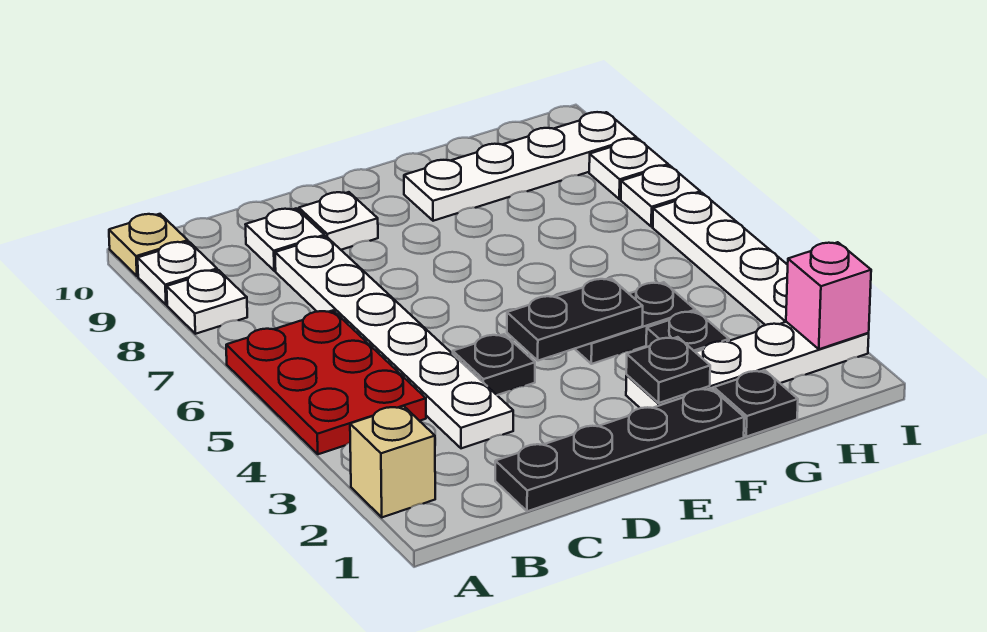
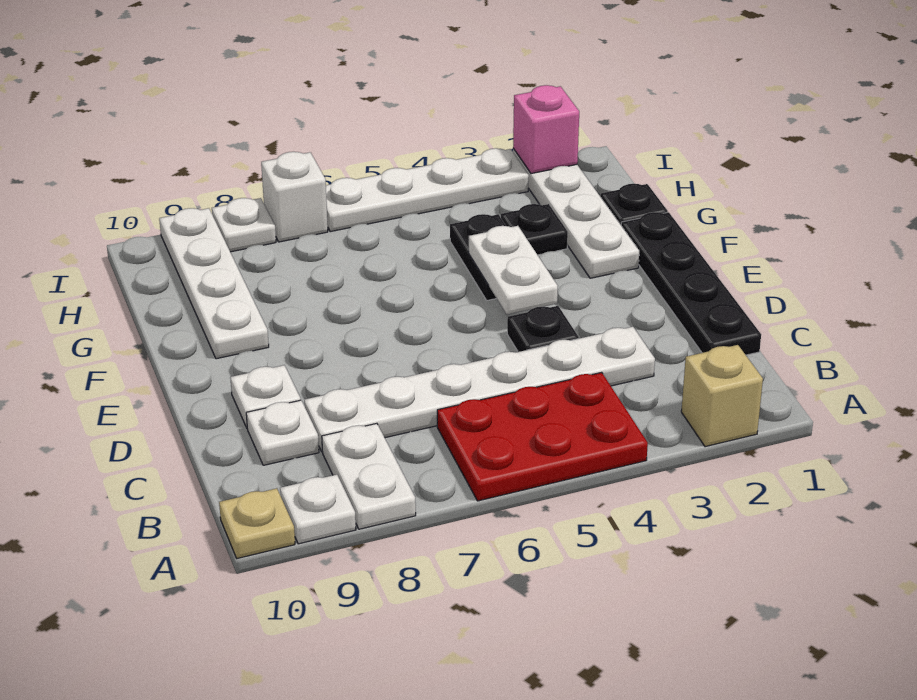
white 1x1 plate [167,270,247,334] -> white 1x2 plate [322,423,416,529]
black 1x2 plate [507,278,643,361] -> white 1x2 plate [469,226,558,314]
black 1x1 plate [626,337,710,403] -> none
white 1x1 plate [621,165,700,227] -> white 1x1 brick [261,152,328,242]

